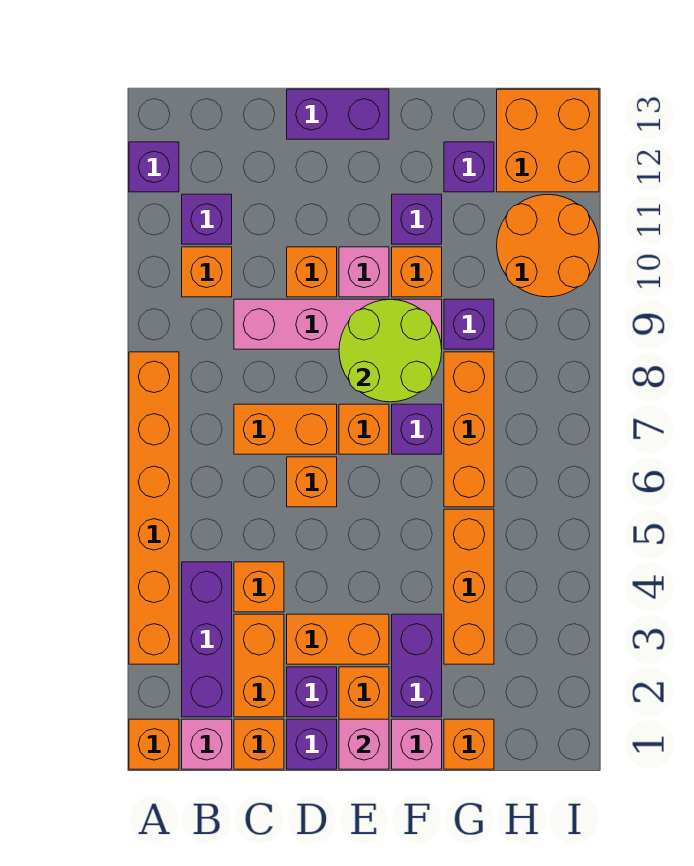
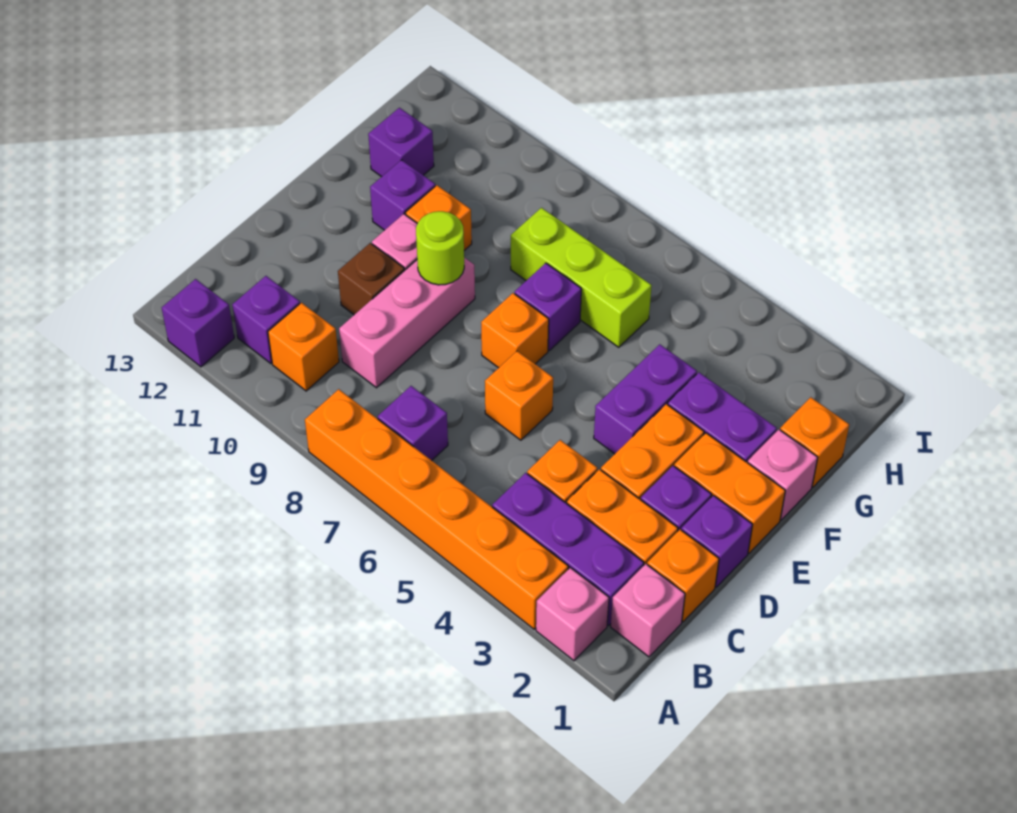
orange 1x1 brick [129,719,179,769] -> none
orange 1x2 brick [234,404,337,454] -> none
pink 1x4 brick [234,299,442,349] -> pink 1x3 brick [339,258,475,388]
orange 1x1 brick [287,247,337,297] -> brown 1x1 brick [338,243,405,315]
purple 1x2 brick [287,89,389,139] -> purple 1x2 brick moved to [594,344,697,454]
pink 1x1 brick [339,719,389,769] -> pink 1x1 brick moved to [536,568,609,661]
lime 2x2 round brick [339,299,442,402] -> lime 1x1 round brick [416,211,464,285]
orange 1x3 brick [444,509,494,664] -> none
orange 1x3 brick [444,352,494,507] -> lime 1x3 brick [511,208,652,347]
purple 1x1 brick [444,299,494,349] -> purple 1x1 brick moved to [378,386,448,460]
orange 2x2 round brick [497,194,599,297] -> none
orange 2x2 brick [497,89,599,192] -> none

